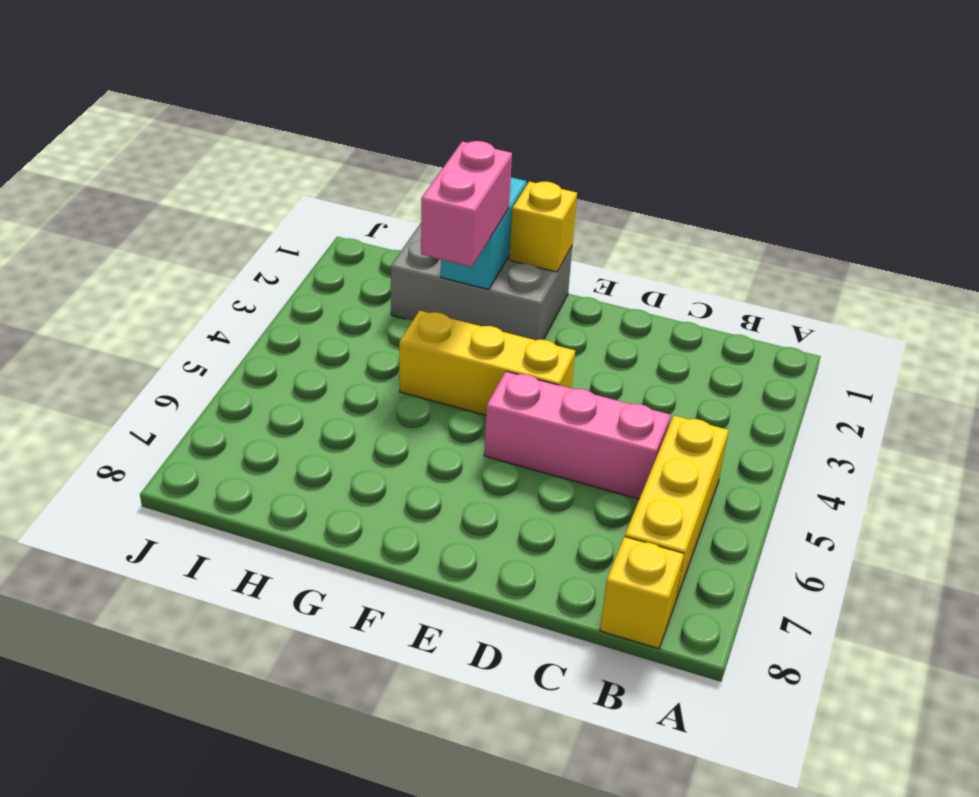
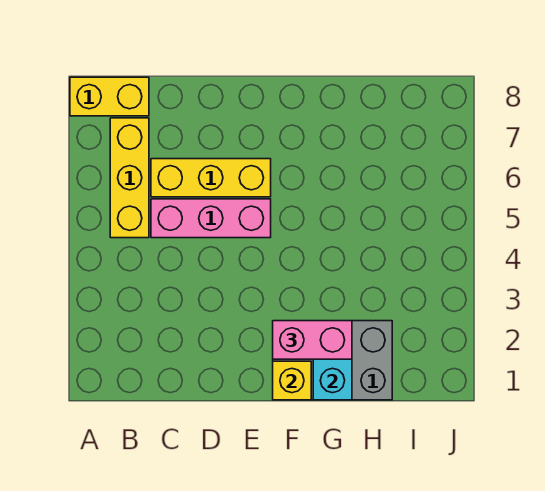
yellow 1x1 brick [600,537,684,649] -> yellow 1x2 brick [70,77,149,116]
yellow 1x3 brick [399,311,575,415] -> yellow 1x3 brick moved to [151,159,271,197]
pink 1x2 brick [421,141,512,267] -> pink 1x2 brick turned to [273,321,352,359]

